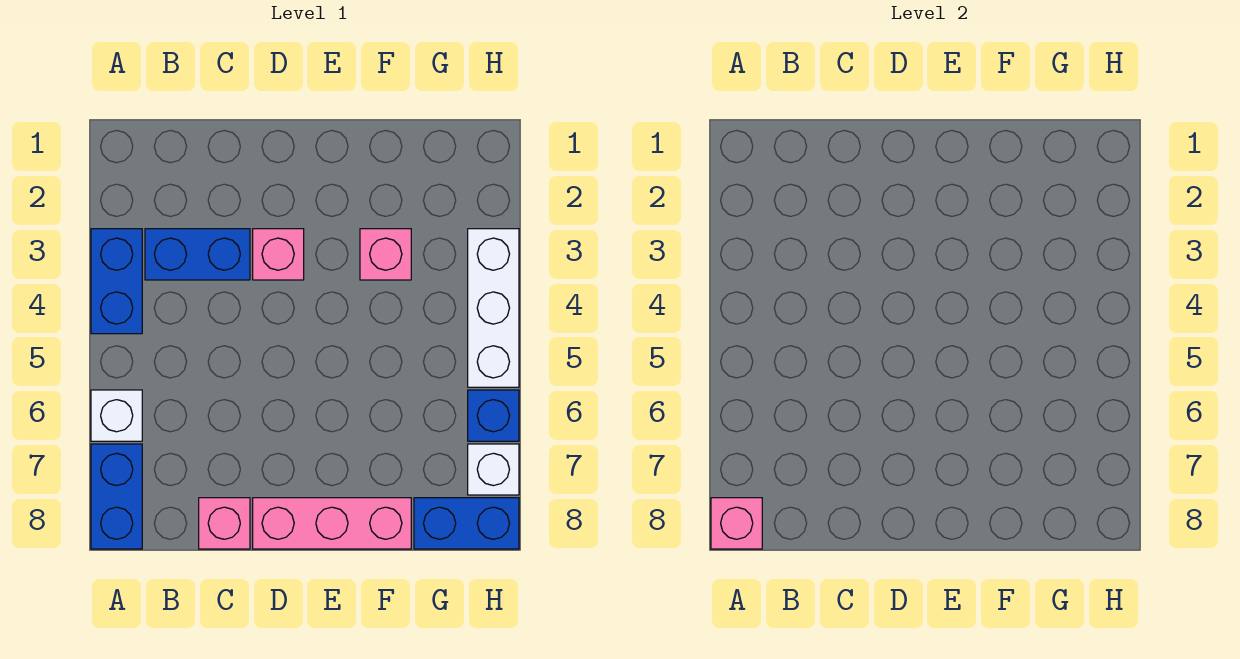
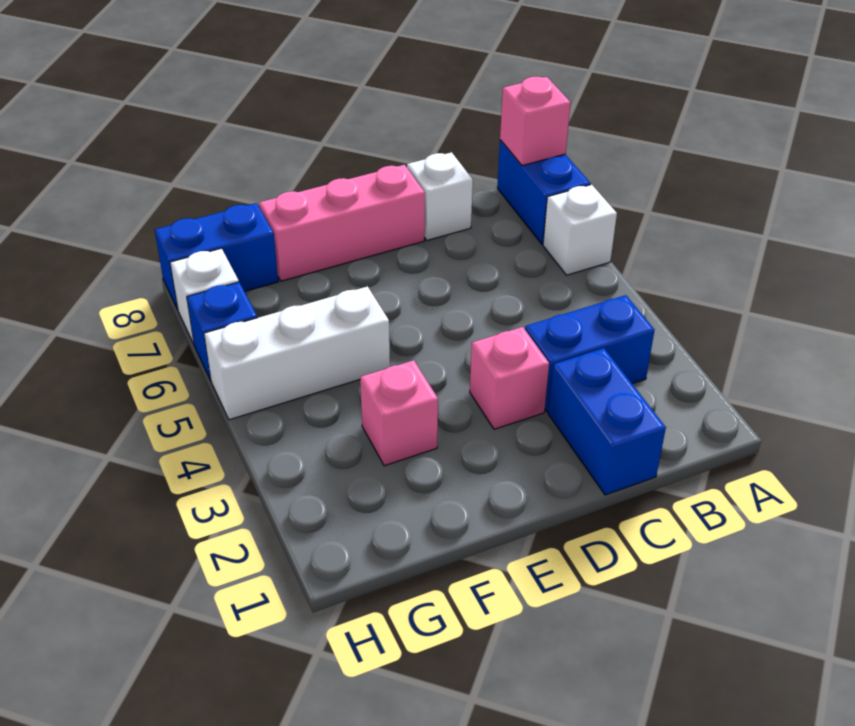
blue 1x2 brick [91,229,142,334] -> blue 1x2 brick moved to [548,348,666,495]
pink 1x1 brick [199,498,250,549] -> white 1x1 brick [407,152,473,240]
white 1x3 brick [468,229,519,387] -> white 1x3 brick turned to [204,286,390,420]

